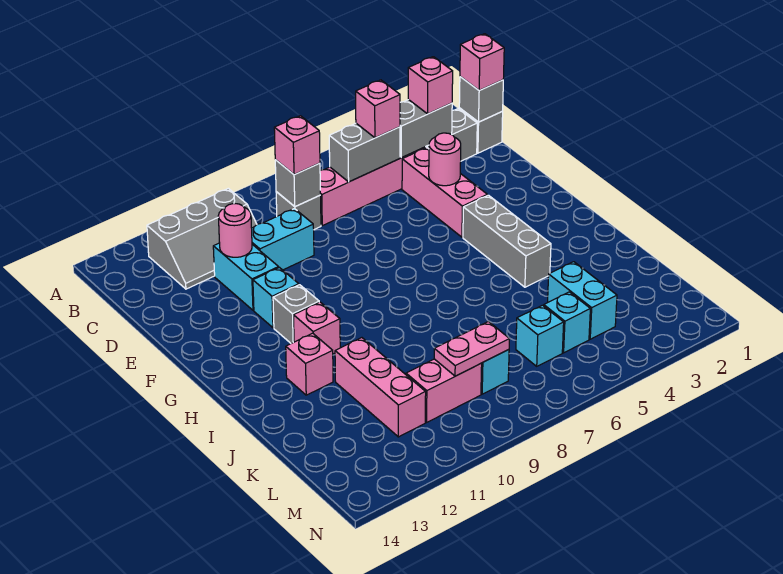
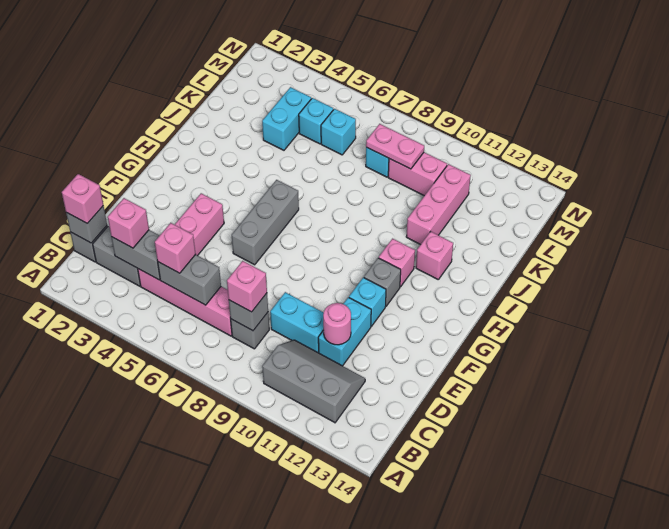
pink 1x1 round brick [429,133,461,186] -> none
grey 1x3 brick [463,195,551,287] -> grey 1x3 brick moved to [232,180,299,265]

